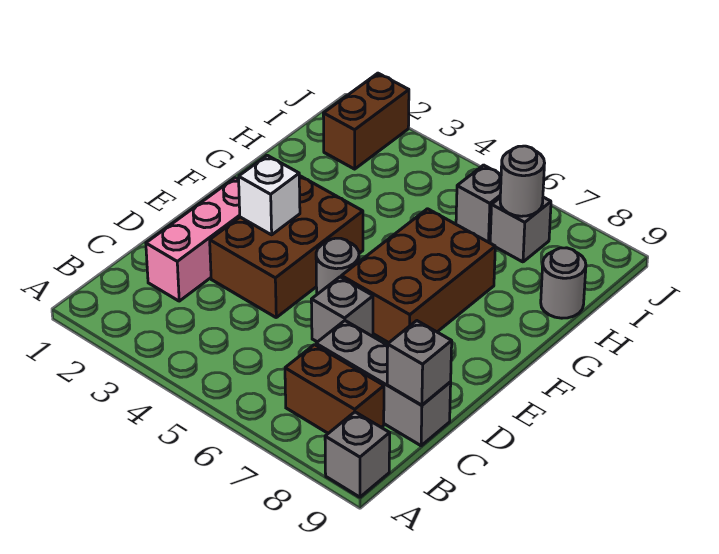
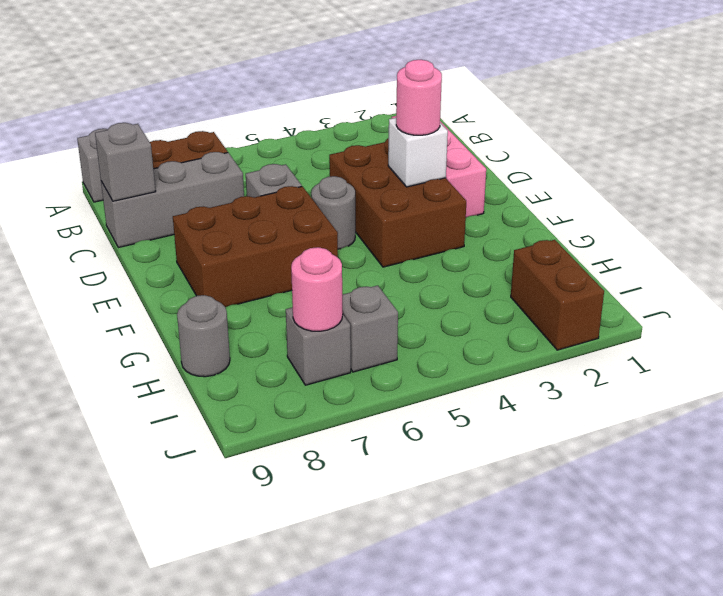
none -> pink 1x1 round brick [396,60,442,135]
brown 2x3 brick [341,209,495,343] -> brown 2x3 brick turned to [173,186,338,307]
grey 1x1 round brick [500,146,545,216] -> pink 1x1 round brick [291,247,343,331]

